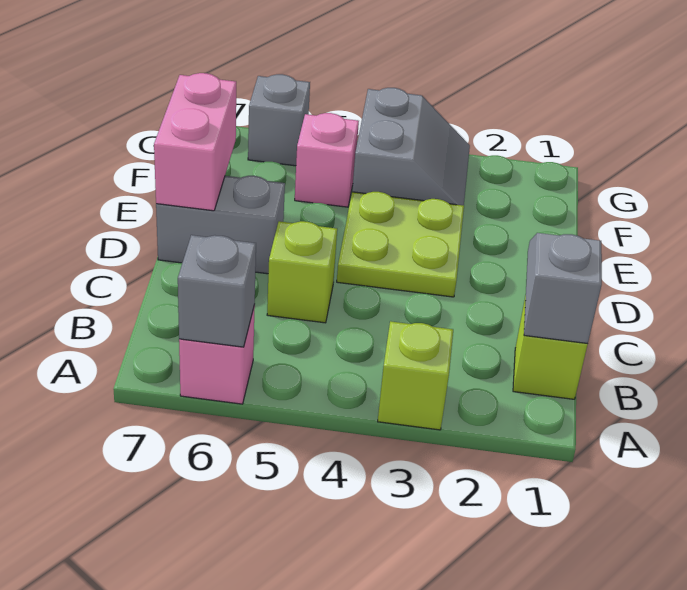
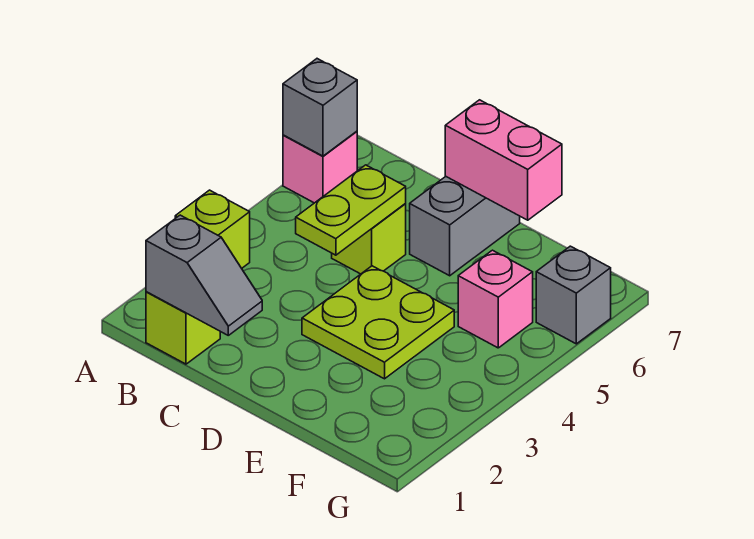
none -> lime 1x2 plate [296,165,406,255]
grey 2x2 slope [352,88,470,205] -> none

